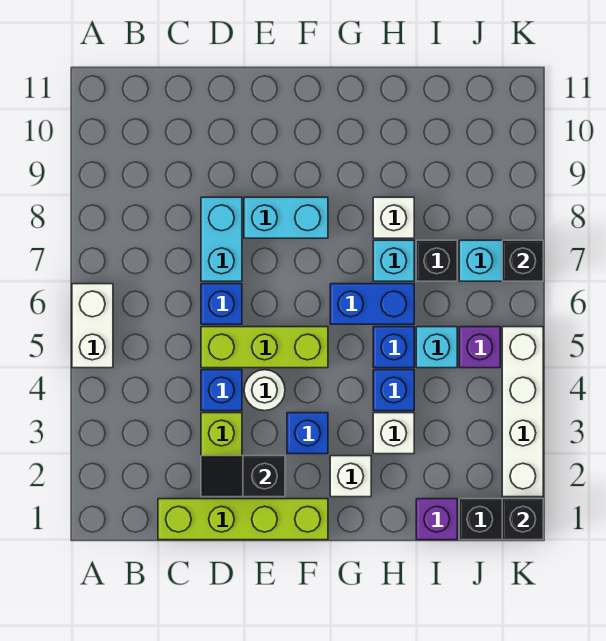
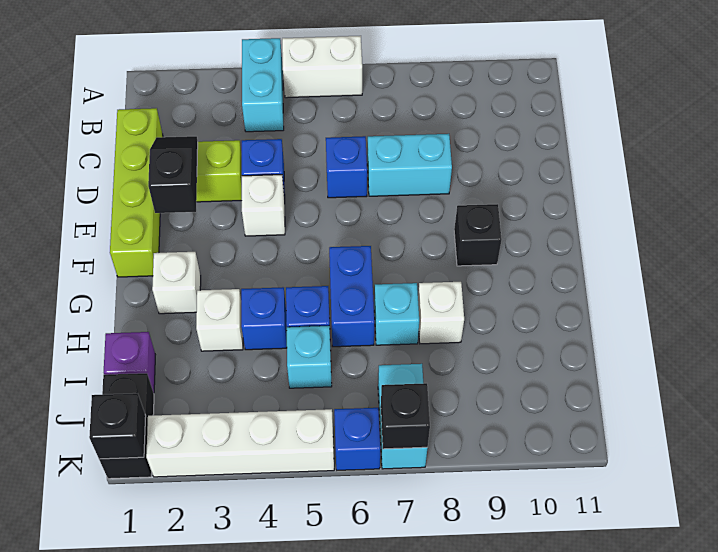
lime 1x3 brick [201,327,328,368] -> none
white 1x1 round brick [244,370,285,411] -> white 1x1 brick [242,175,285,236]
cyan 1x2 brick [244,197,328,238] -> cyan 1x2 brick moved to [242,38,284,132]
blue 1x1 brick [287,413,328,454] -> blue 1x1 brick moved to [334,408,380,470]
black 1x1 brick [416,240,457,281] -> black 1x1 brick moved to [454,204,502,266]
purple 1x1 brick [459,327,500,368] -> none

